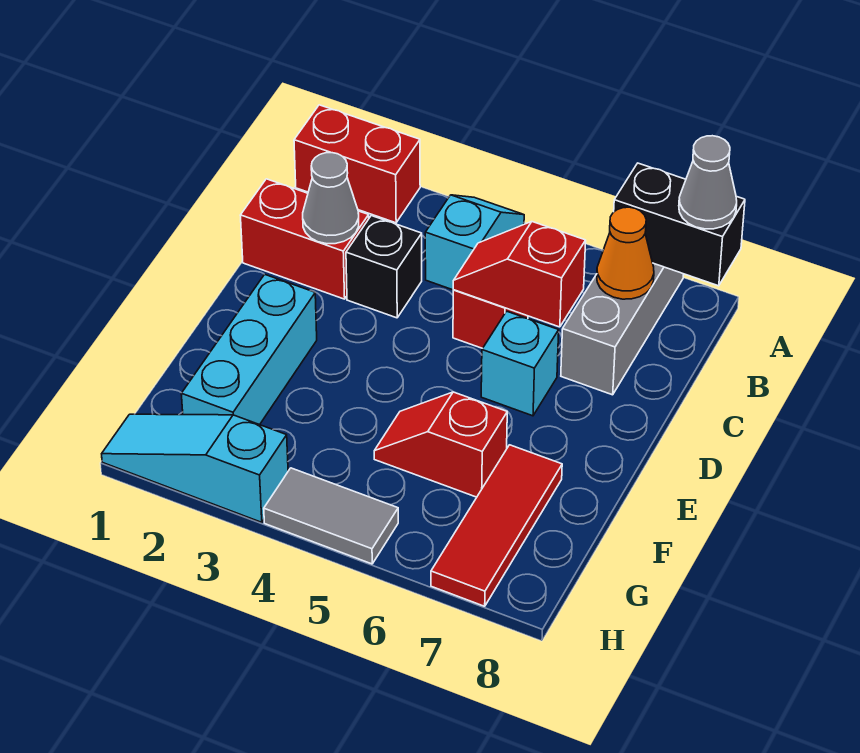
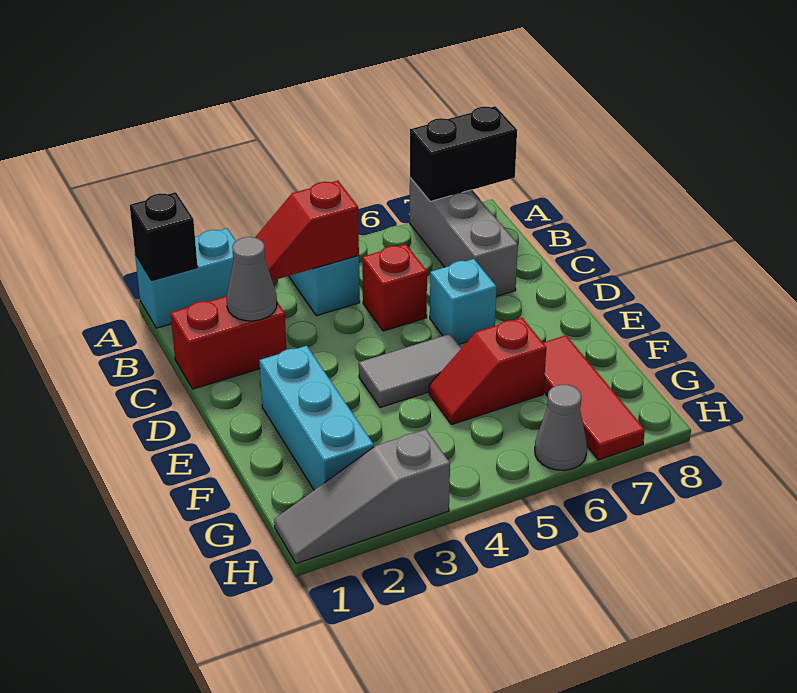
red 1x2 brick [294,105,420,223] -> cyan 1x2 brick [135,228,236,328]
grey 1x1 cone [679,136,737,229] -> grey 1x1 cone moved to [535,385,587,470]
orange 1x1 cone [597,207,654,299] -> none
black 1x1 brick [346,216,422,318] -> black 1x1 brick moved to [130,192,198,281]
red 1x2 slope [453,222,586,327] -> red 1x2 slope moved to [255,181,359,281]
cyan 1x3 slope [102,414,288,522] -> grey 1x3 slope [274,429,450,564]
grey 1x2 tile [264,468,398,564] -> grey 1x2 tile moved to [359,334,461,407]

